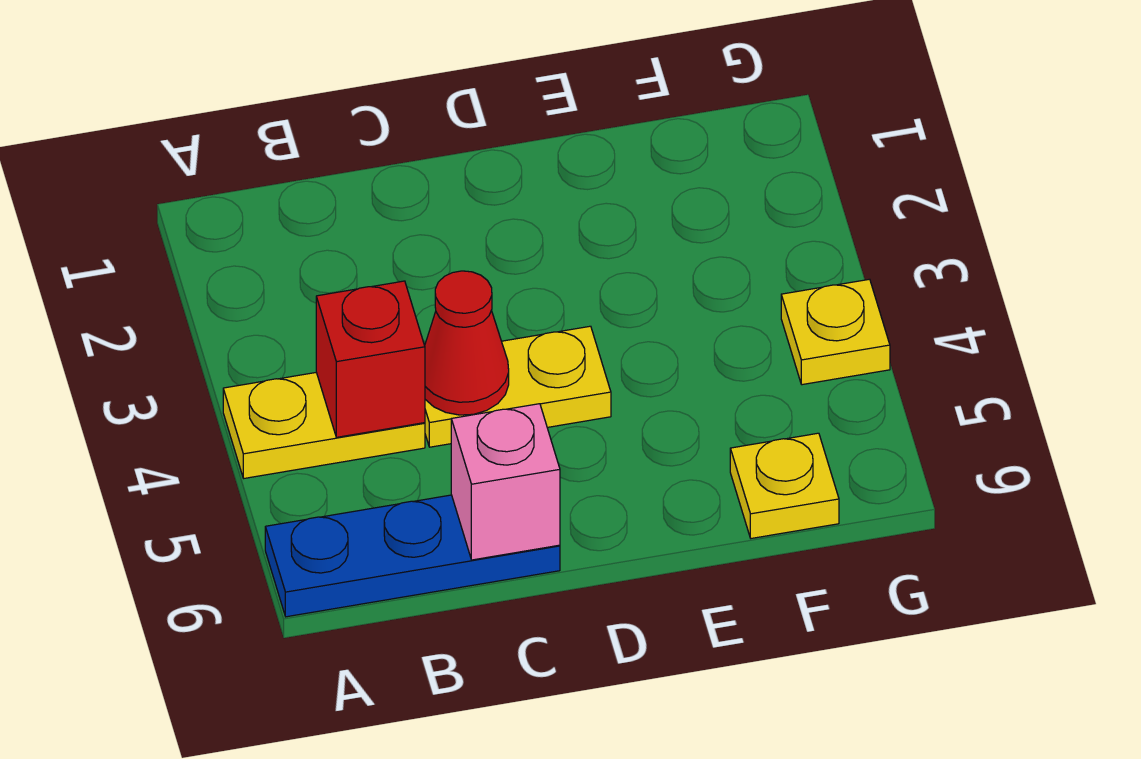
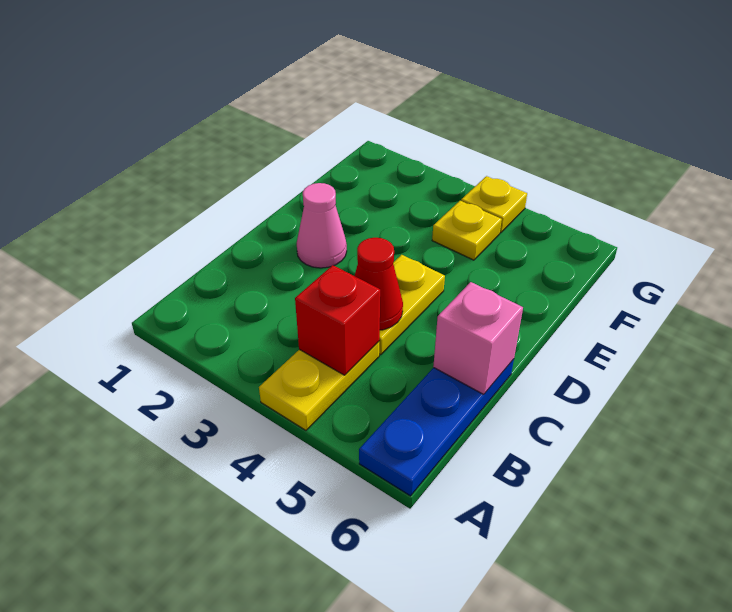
none -> pink 1x1 cone [297,183,347,268]
yellow 1x1 plate [730,433,839,538] -> yellow 1x1 plate moved to [432,201,502,260]

